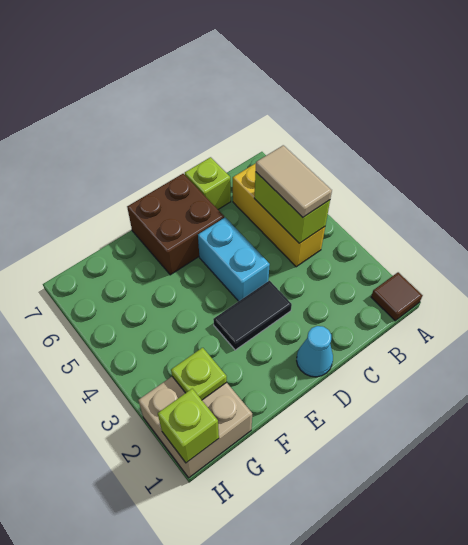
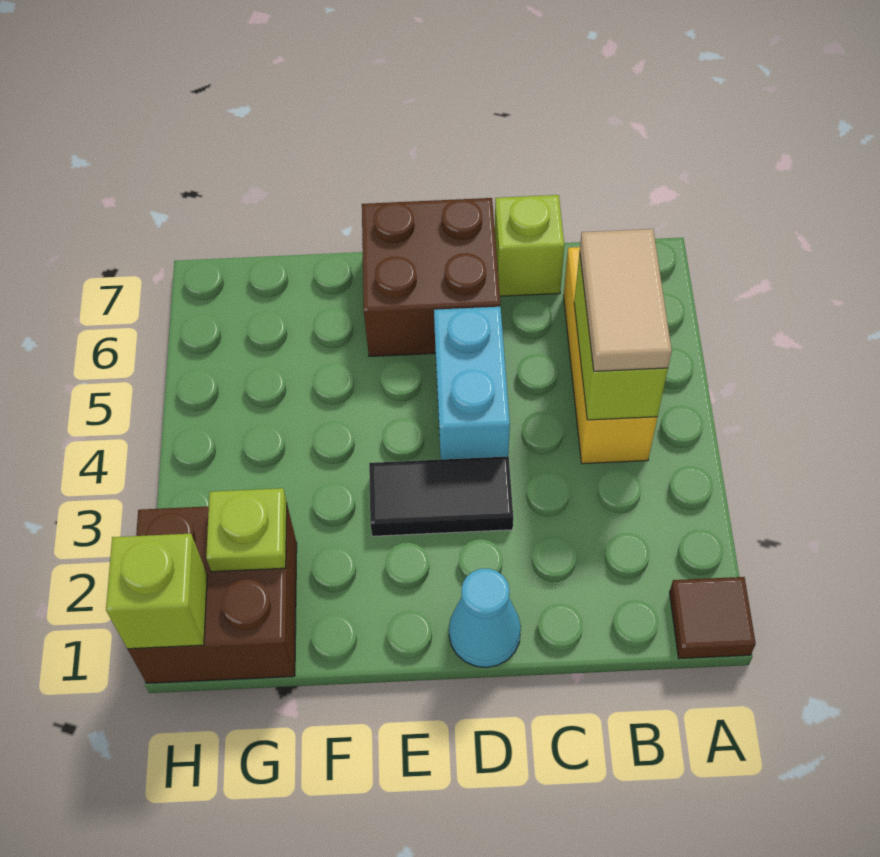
tan 2x2 brick [138,377,252,478] -> brown 2x2 brick [128,505,297,683]

